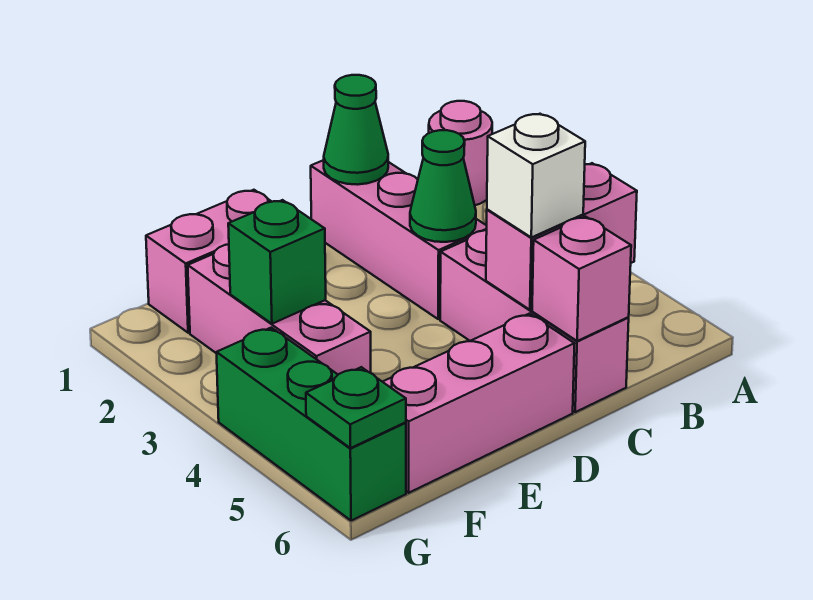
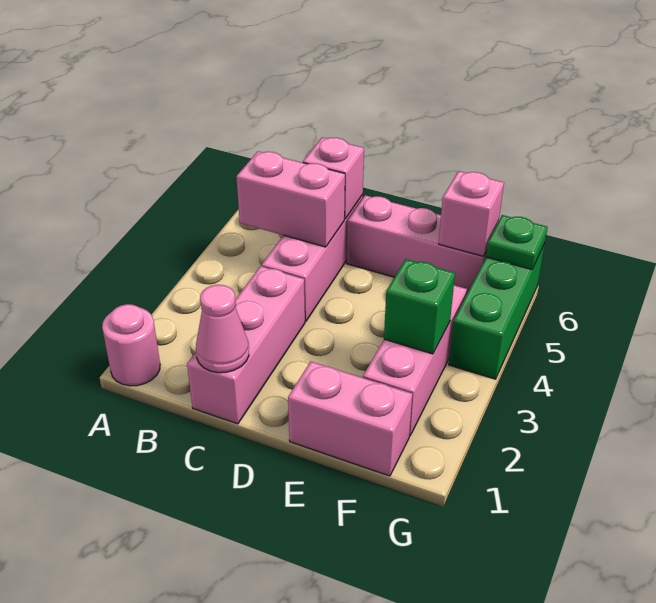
green 1x1 cone [324,75,388,185] -> pink 1x1 cone [196,285,249,373]
green 1x1 cone [410,130,476,242] -> none
white 1x1 brick [487,114,585,237] -> none
none -> pink 1x1 brick [439,171,504,256]

